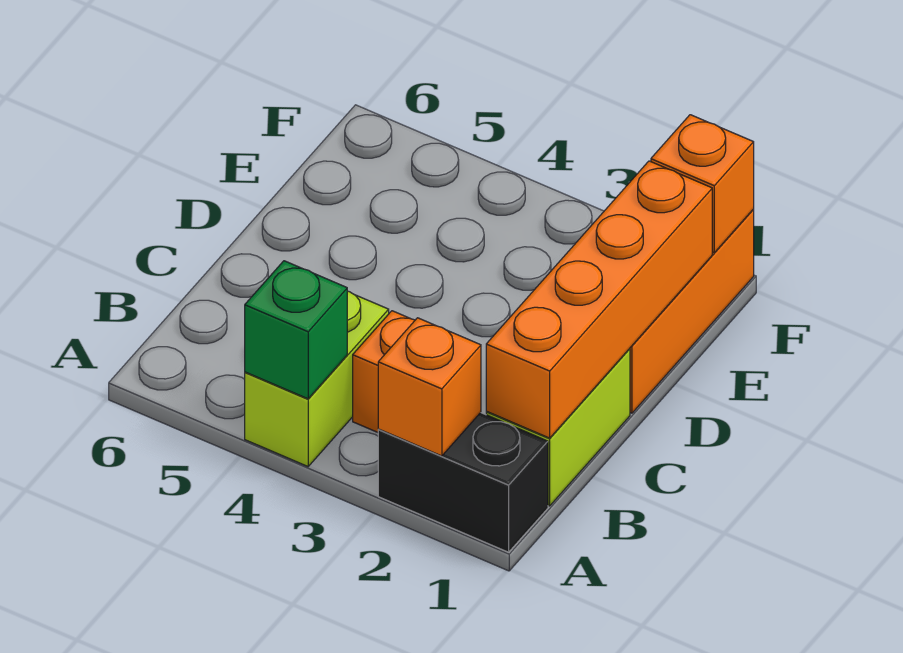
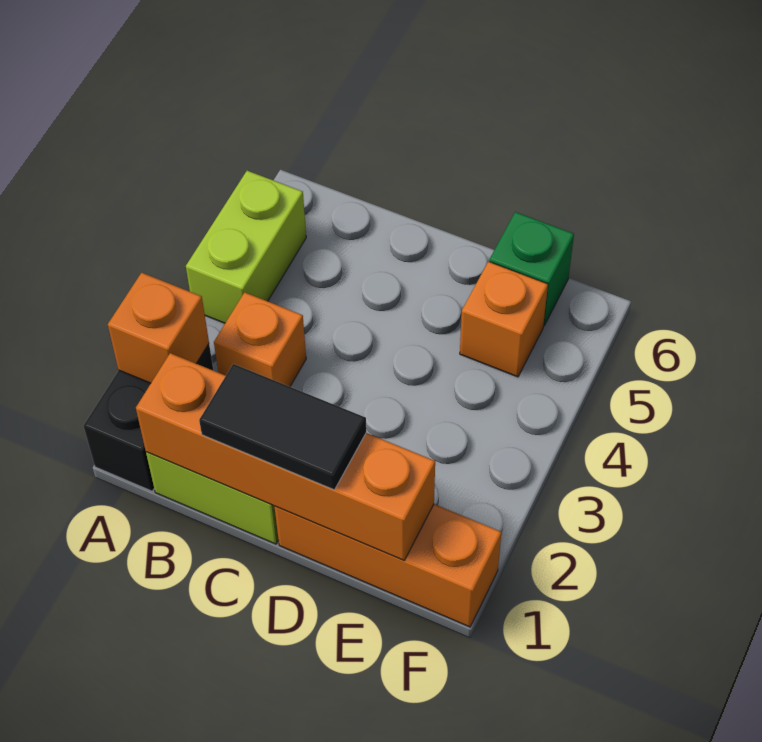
lime 1x2 brick [245,291,389,466] -> lime 1x2 brick turned to [186,171,306,323]
green 1x1 brick [245,261,347,399] -> green 1x1 brick moved to [489,212,574,326]
none -> black 1x2 tile [199,364,366,490]
orange 1x1 brick [651,115,754,253] -> orange 1x1 brick moved to [460,262,548,377]

